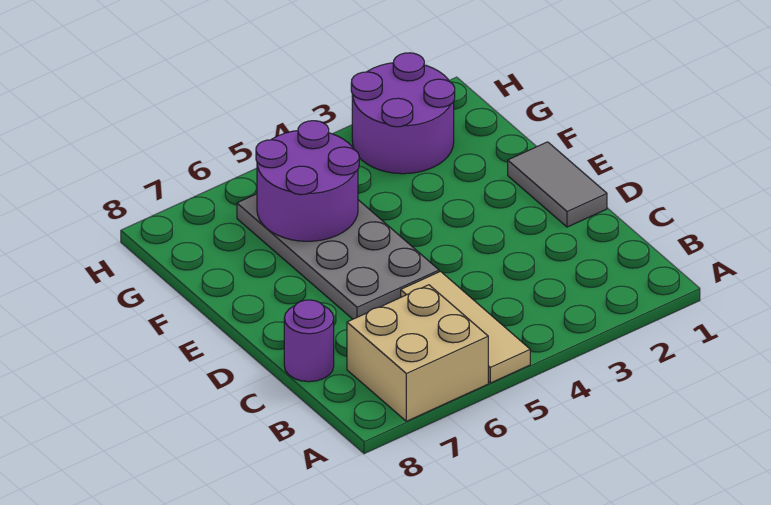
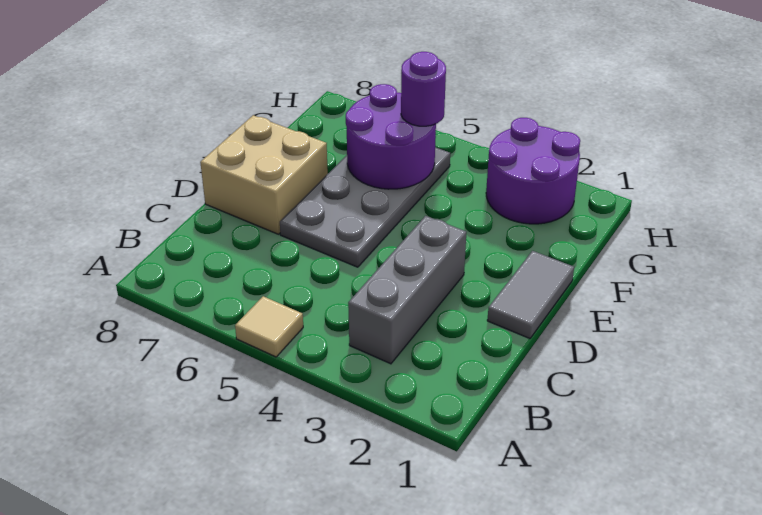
tan 1x3 tile [401,271,530,383] -> tan 1x1 tile [235,296,303,357]
tan 2x2 brick [347,285,488,421] -> tan 2x2 brick moved to [200,115,328,234]
none -> grey 1x3 brick [348,216,466,364]
purple 1x1 round brick [284,300,334,382] -> purple 1x1 round brick moved to [401,52,446,126]

